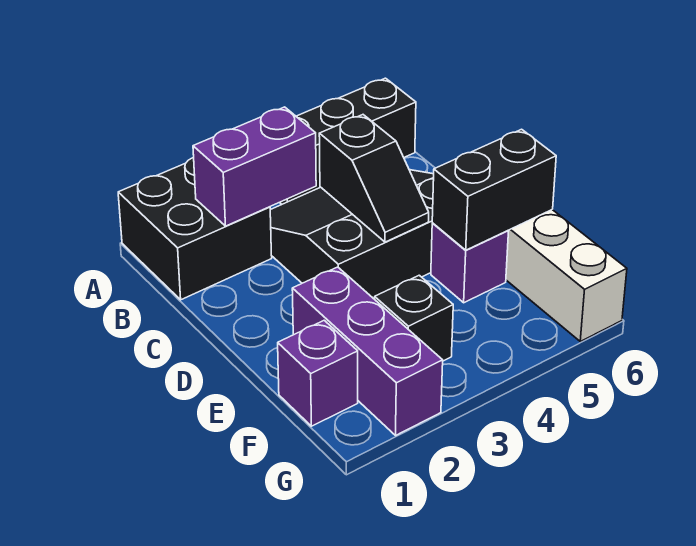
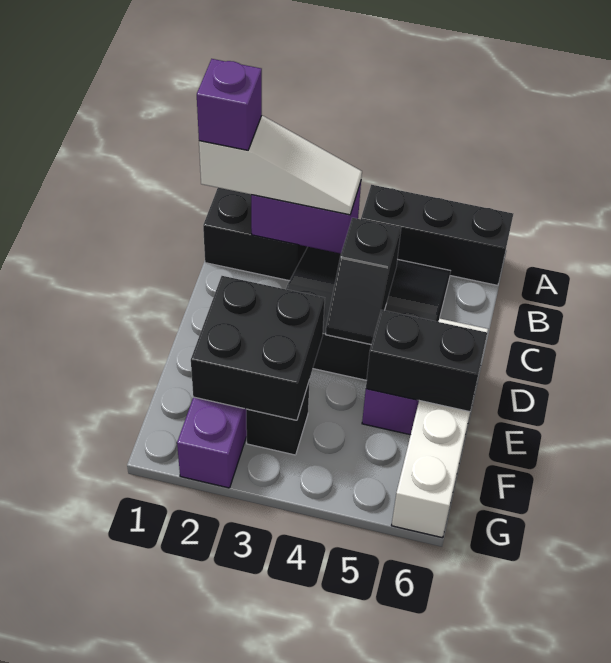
none -> white 1x3 slope [199,116,362,215]
none -> black 2x2 brick [191,276,325,420]
purple 1x1 brick [278,320,358,426] -> purple 1x1 brick moved to [197,59,262,150]

